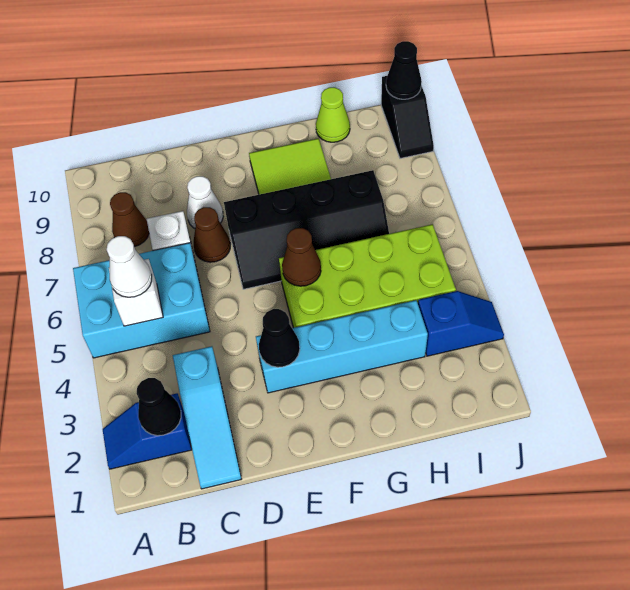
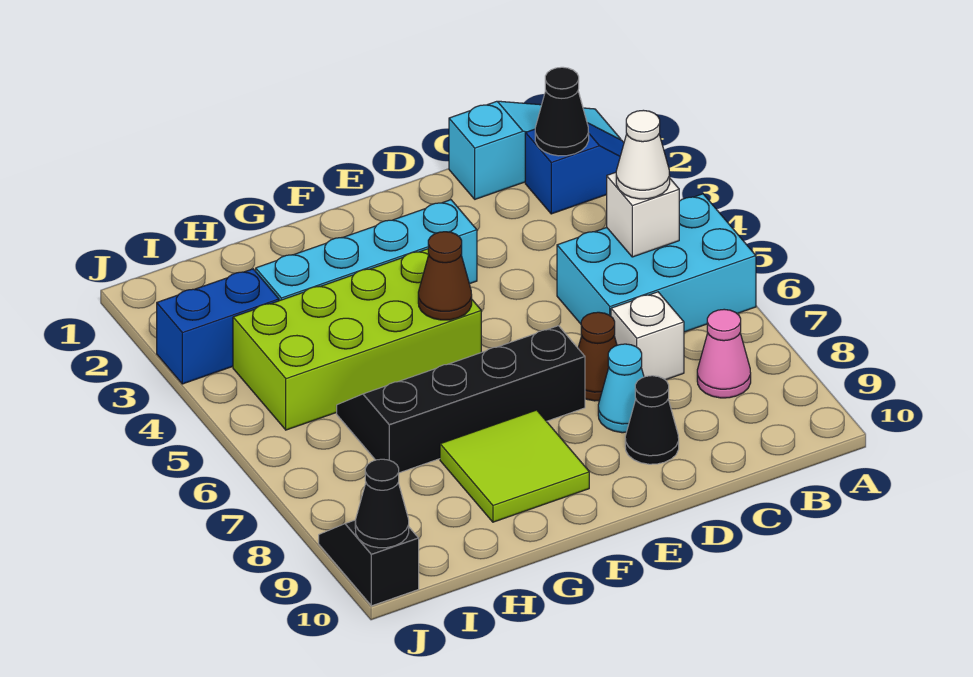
brown 1x1 cone [110,192,149,247] -> pink 1x1 cone [697,309,751,398]
cyan 1x3 slope [173,346,241,489] -> cyan 1x3 slope turned to [449,101,621,199]
white 1x1 cone [187,176,223,228] -> cyan 1x1 cone [598,344,644,433]
black 1x1 cone [259,309,300,367] -> black 1x1 cone moved to [625,376,679,464]
lime 1x1 cone [316,87,350,142] -> none
blue 1x2 slope [418,291,504,356] -> blue 1x2 brick [157,269,279,384]

